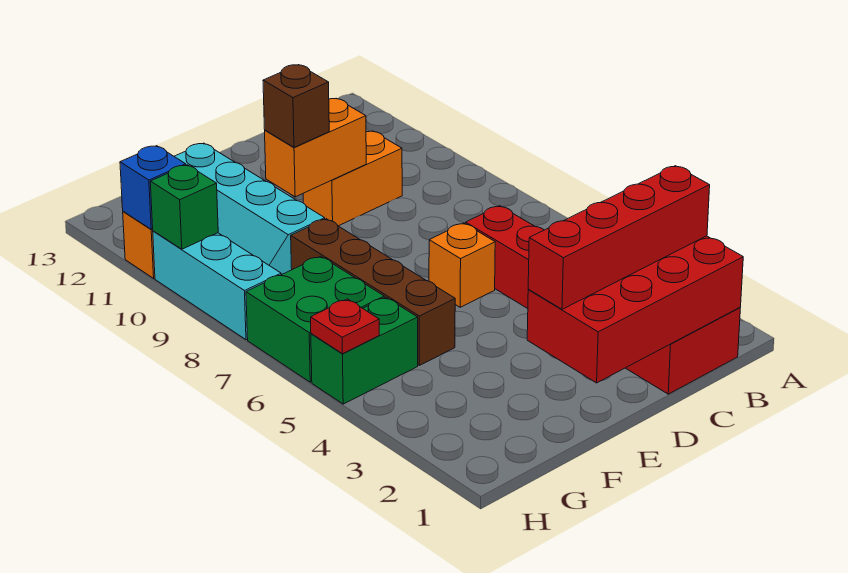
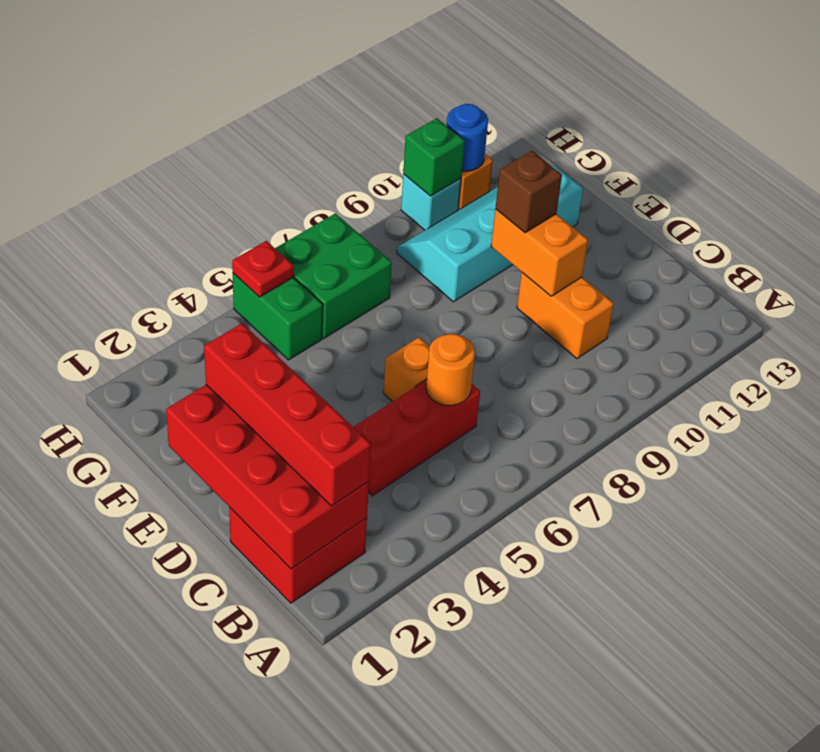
none -> orange 1x1 round brick [426,334,475,406]
brown 1x4 brick [291,219,455,365] -> none
cyan 1x3 brick [153,231,281,340] -> cyan 1x1 brick [401,174,461,230]
blue 1x1 brick [120,146,186,229] -> blue 1x1 round brick [447,104,488,171]

